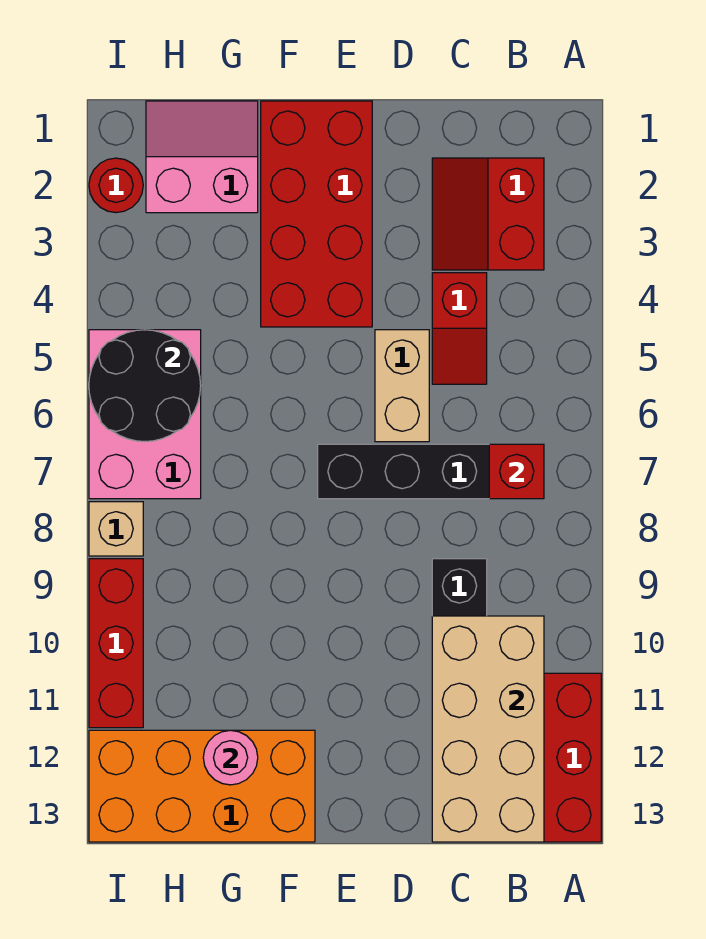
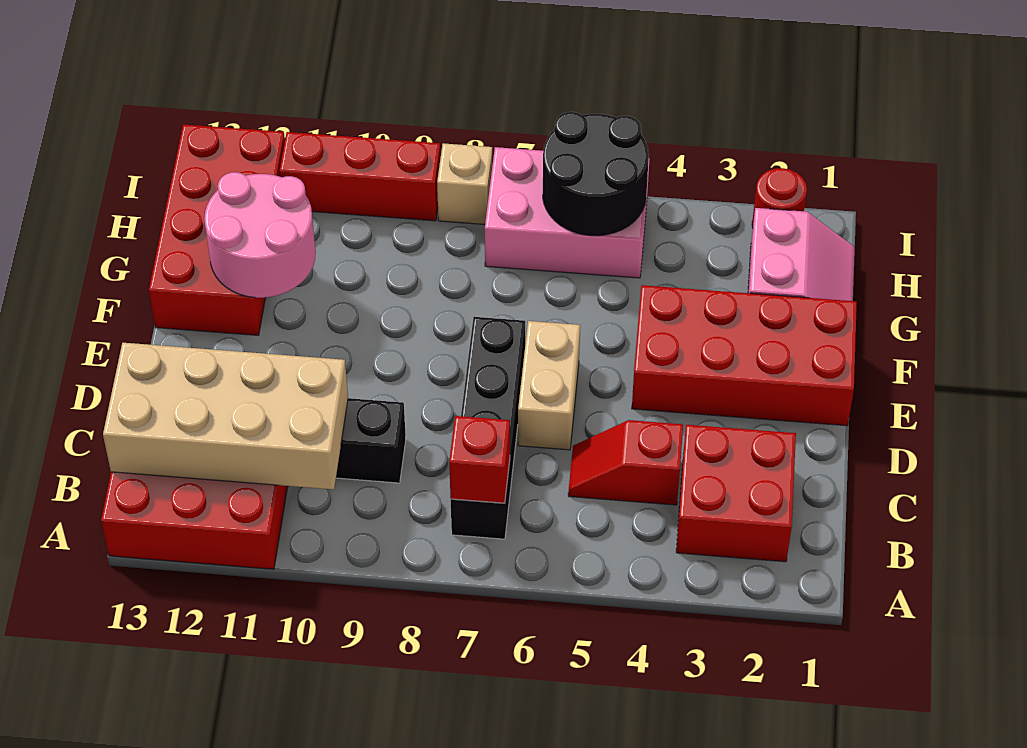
red 2x2 slope [432,158,544,270] -> red 2x2 brick [676,425,796,562]
tan 1x2 brick [375,330,429,442] -> tan 1x2 brick turned to [518,321,580,450]
orange 2x4 brick [89,730,315,842] -> red 2x4 brick [149,124,285,335]
pink 1x1 round brick [203,730,258,785] -> pink 2x2 round brick [204,172,316,298]

